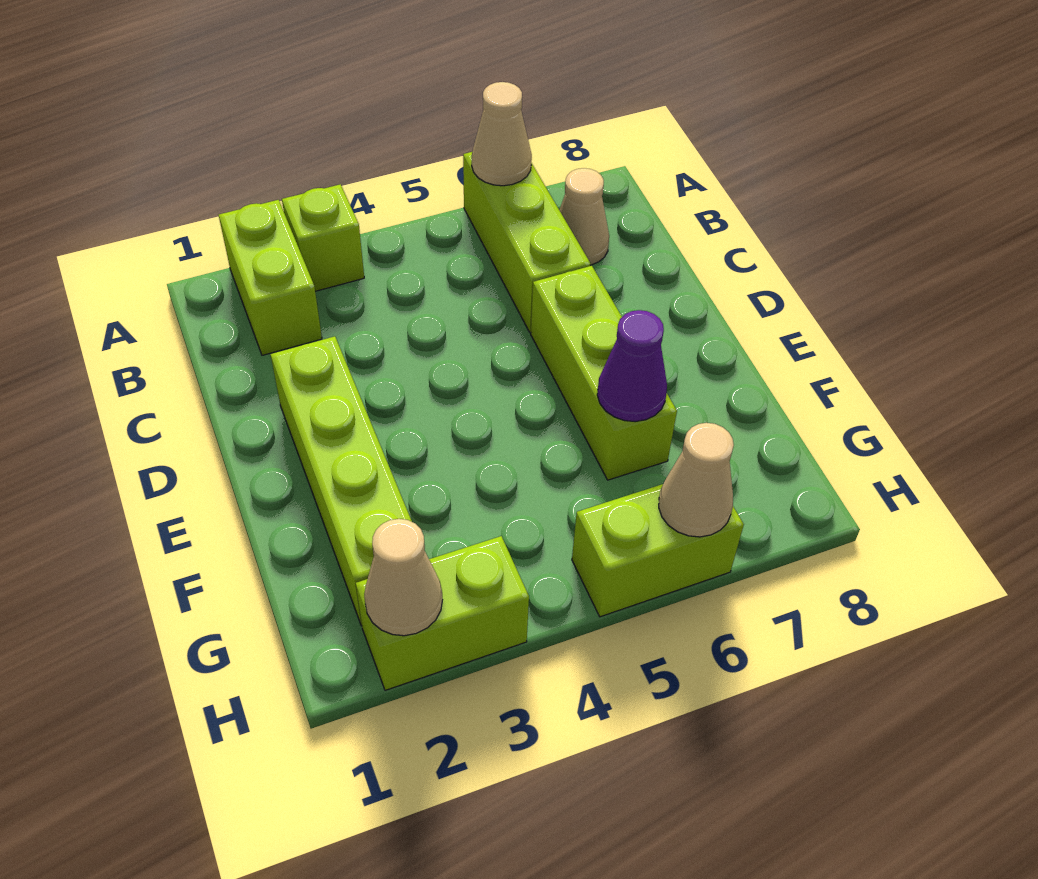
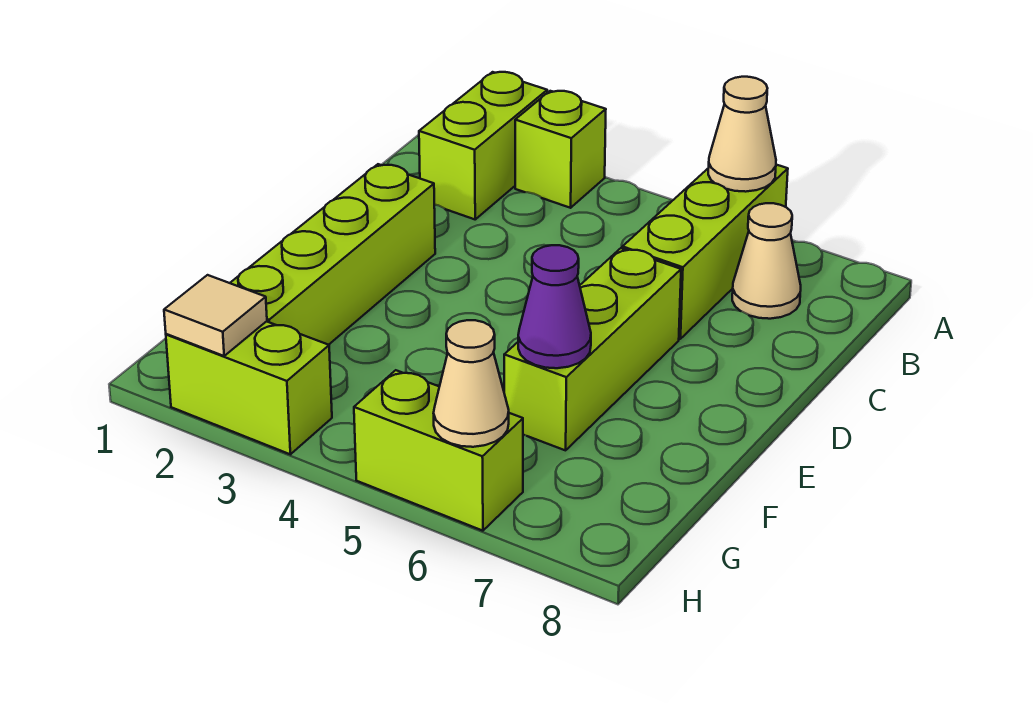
tan 1x1 cone [364,519,442,636] -> tan 1x1 tile [164,275,267,356]

